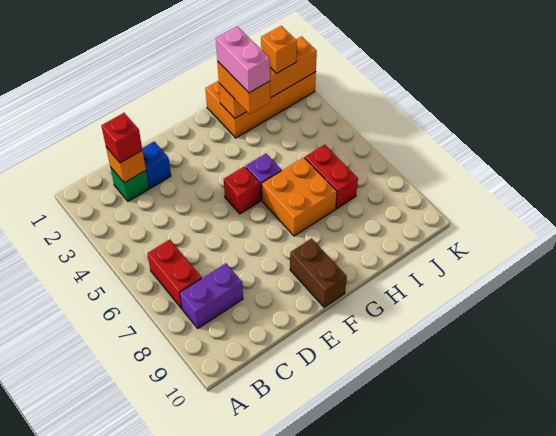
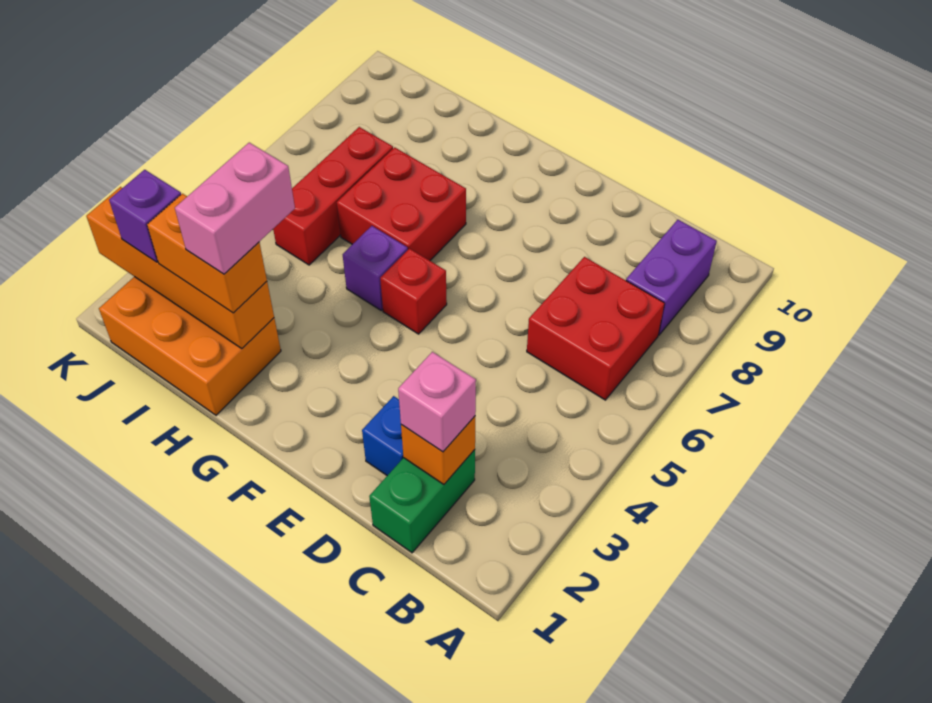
red 1x2 brick [147,240,202,308] -> red 2x2 brick [527,257,665,400]
purple 1x2 brick [180,263,243,328] -> purple 1x2 brick turned to [626,220,717,335]
green 1x1 brick [110,167,149,201] -> green 1x2 brick [369,450,475,553]
red 1x1 brick [101,113,142,163] -> pink 1x1 brick [398,352,476,452]
brown 1x2 brick [290,239,347,307] -> none
orange 2x2 brick [262,157,337,236] -> red 2x2 brick [337,147,466,261]
orange 2x4 brick [205,72,316,138] -> orange 2x3 brick [99,277,281,415]
orange 1x2 brick [217,61,270,114] -> orange 1x2 brick turned to [147,194,267,313]
red 1x2 brick [305,145,358,209] -> red 1x3 brick [273,127,393,265]
orange 1x1 brick [261,26,297,73] -> purple 1x1 brick [109,170,181,262]

